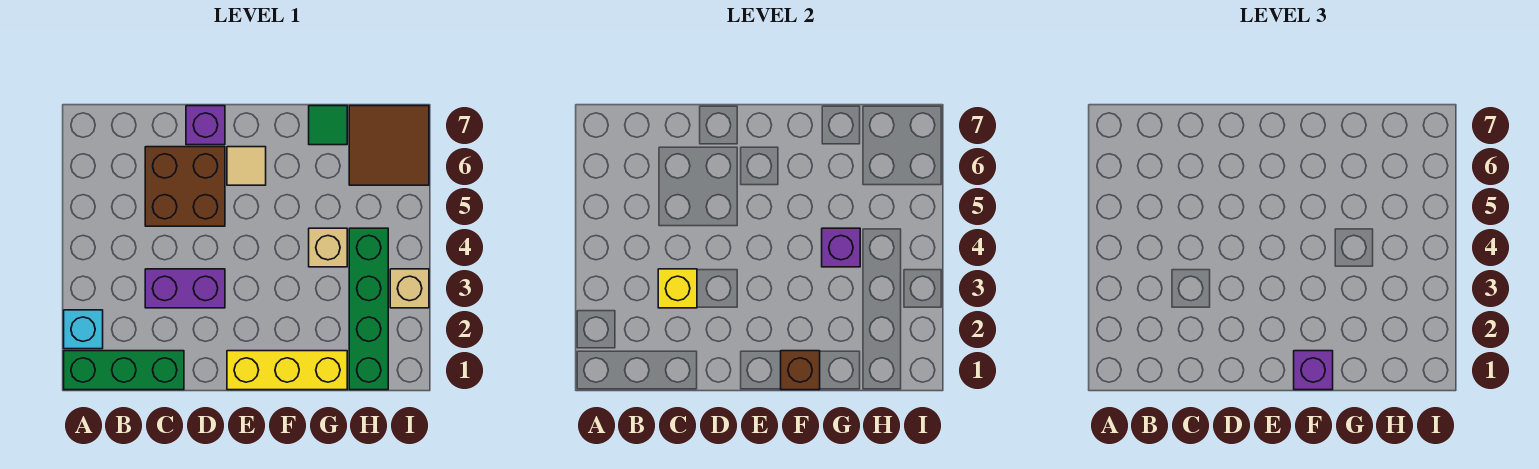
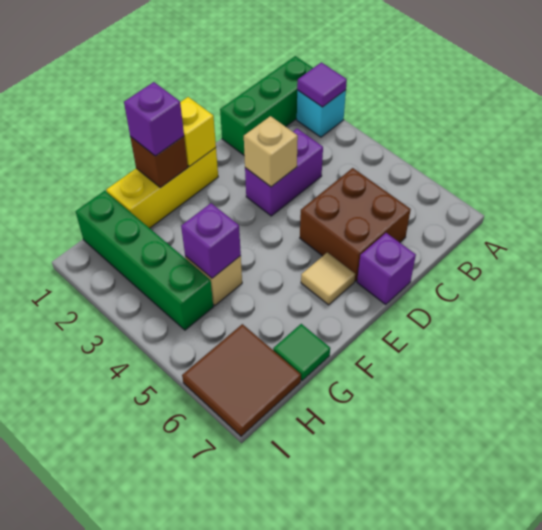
none -> purple 1x1 tile [297,62,347,107]
yellow 1x1 brick [658,269,697,308] -> yellow 1x1 brick moved to [180,97,216,167]
tan 1x1 brick [390,269,429,308] -> tan 1x1 brick moved to [244,116,298,187]

